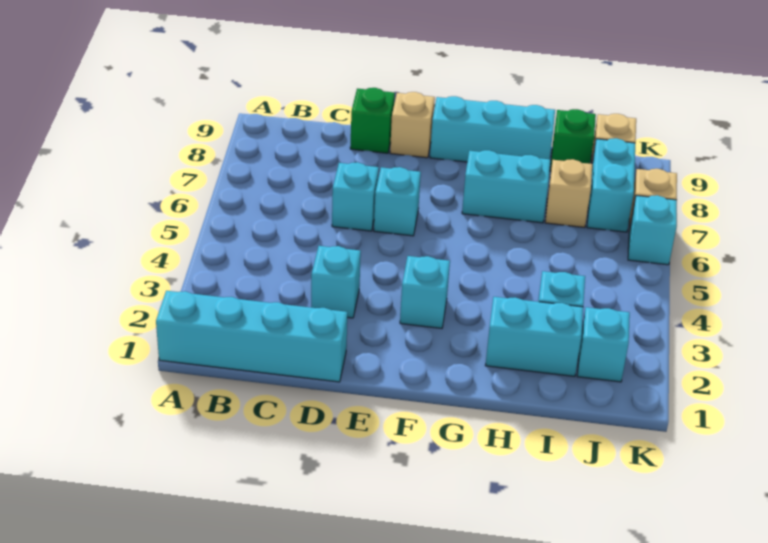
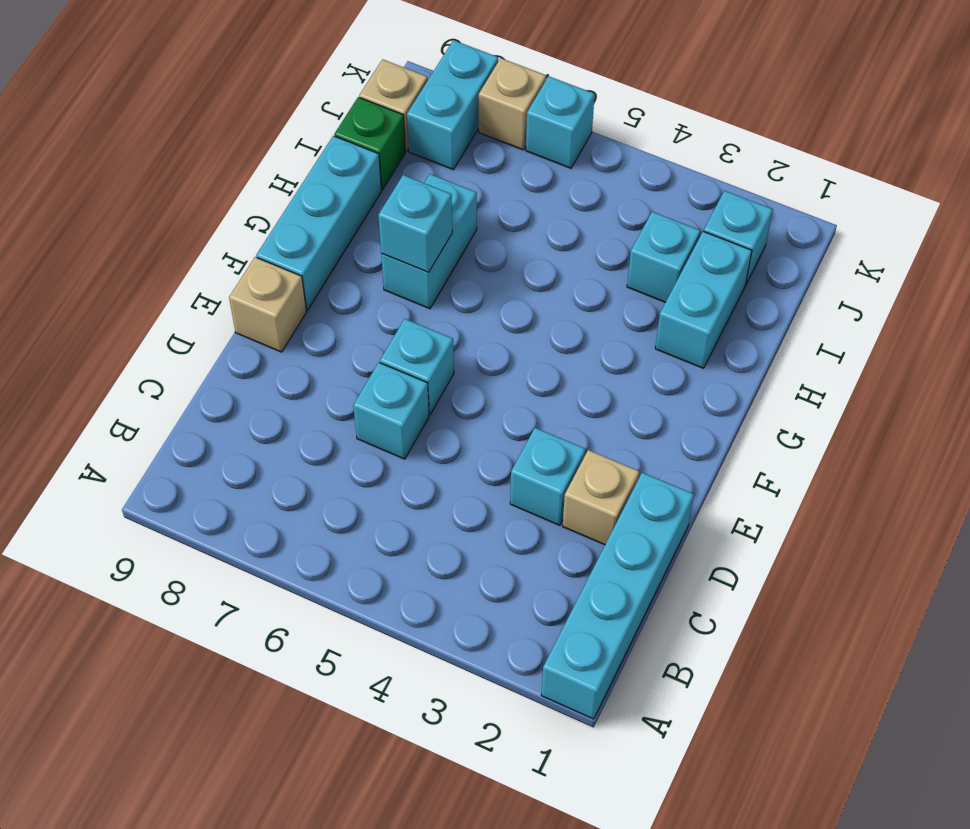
green 1x1 brick [350,88,395,153] -> none
cyan 1x1 brick [400,256,450,328] -> cyan 1x1 brick moved to [378,175,452,272]
tan 1x1 brick [545,159,592,228] -> tan 1x1 brick moved to [563,450,639,545]
cyan 1x2 brick [587,138,635,232] -> cyan 1x2 brick turned to [407,40,498,170]

